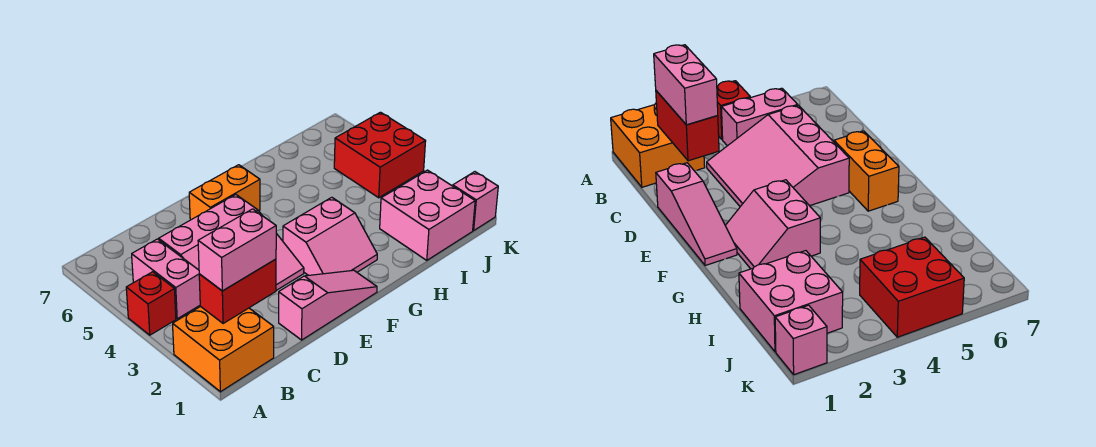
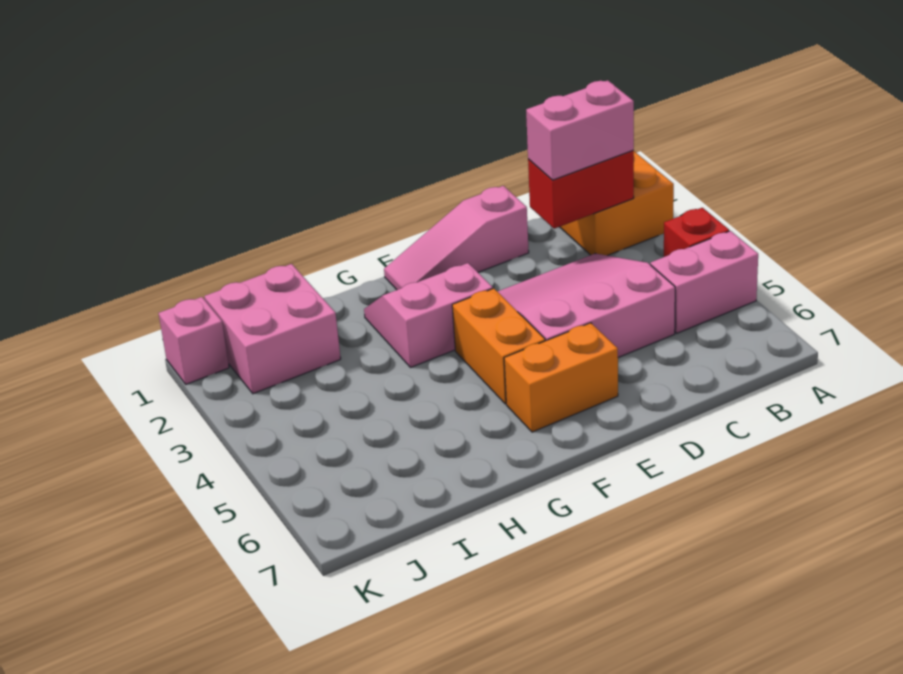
pink 1x2 brick [132,239,200,319] -> pink 1x2 brick turned to [650,231,758,333]
none -> orange 1x2 brick [452,288,546,404]
red 2x2 brick [334,112,426,198] -> none

